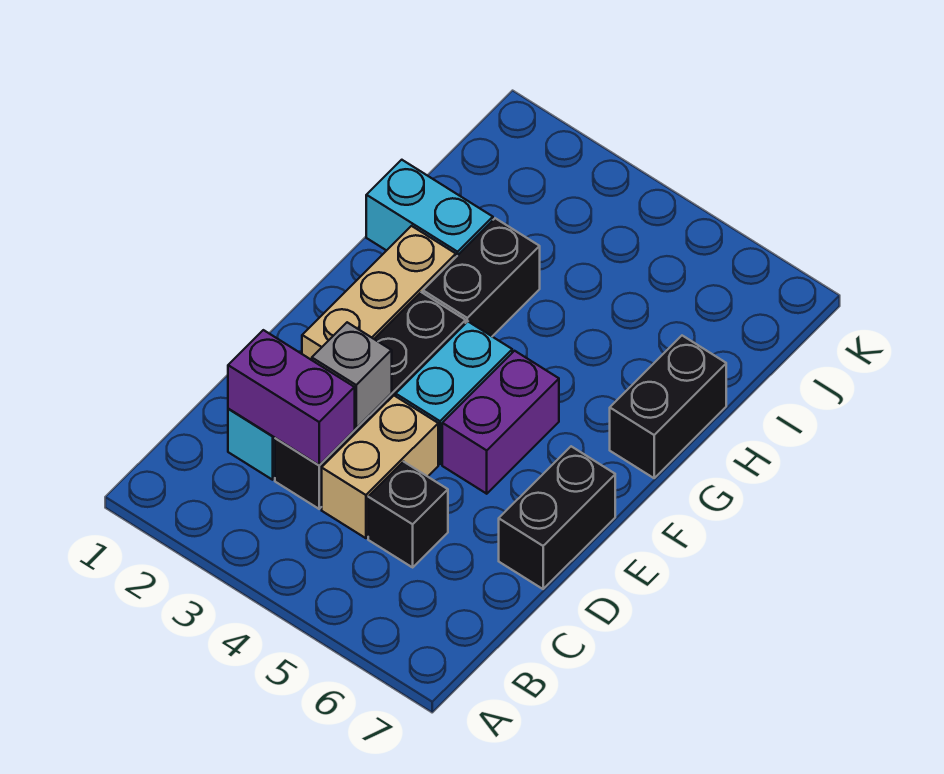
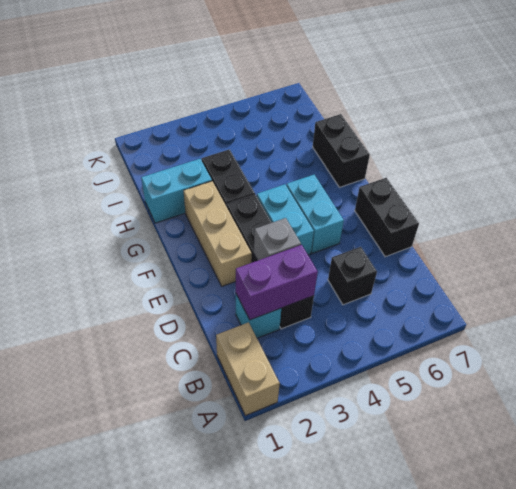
tan 1x2 brick [322,396,438,538] -> tan 1x2 brick moved to [216,322,280,416]
purple 1x2 brick [442,351,559,494] -> cyan 1x2 brick [287,175,344,253]

